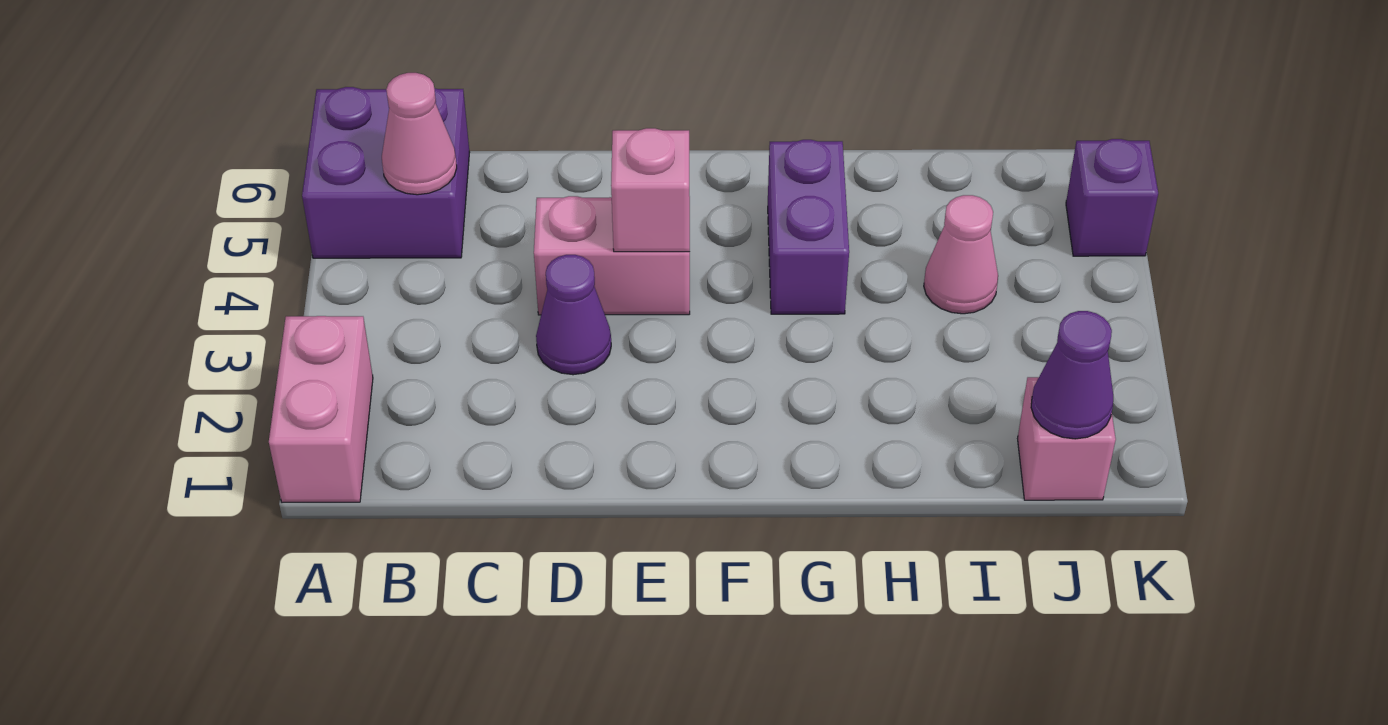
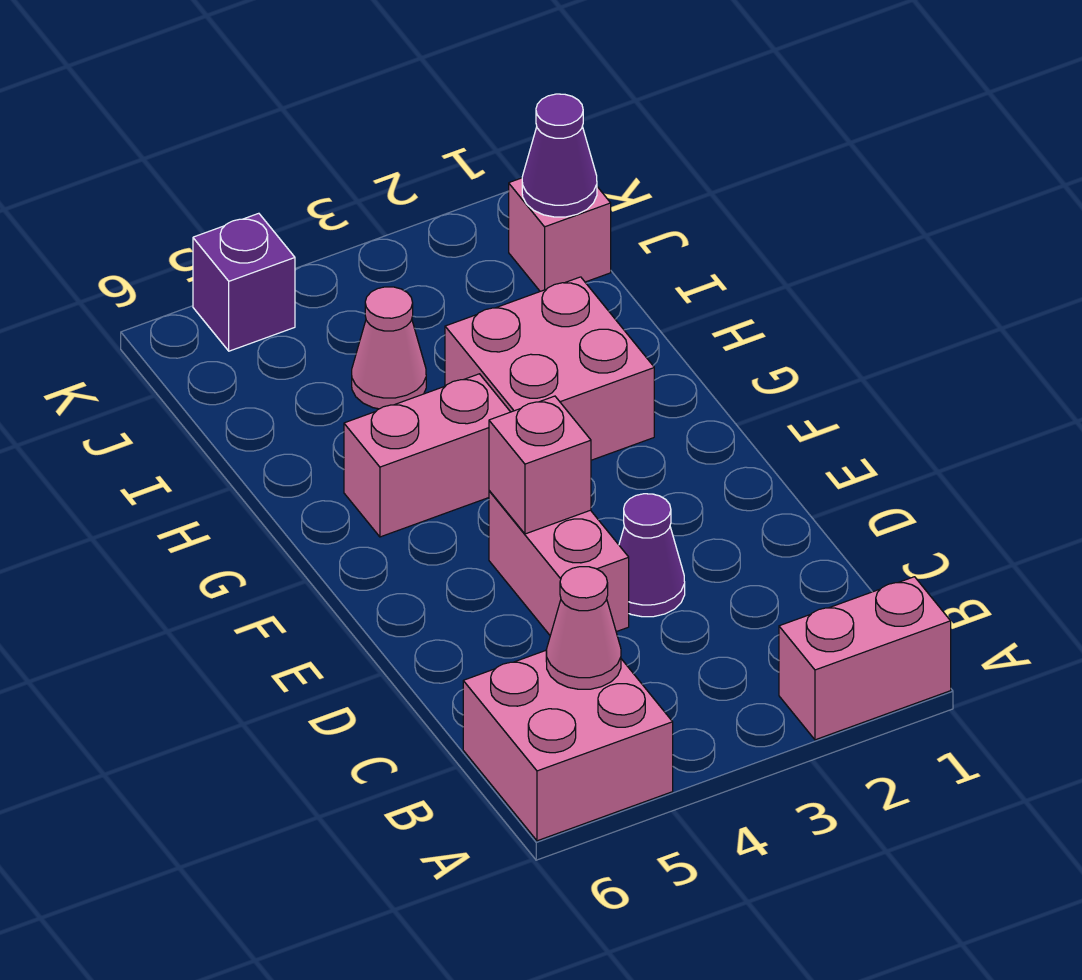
purple 2x2 brick [302,87,470,258] -> pink 2x2 brick [463,651,673,841]
none -> pink 2x2 brick [445,277,654,460]
purple 1x2 brick [768,140,849,314] -> pink 1x2 brick [344,374,510,537]

